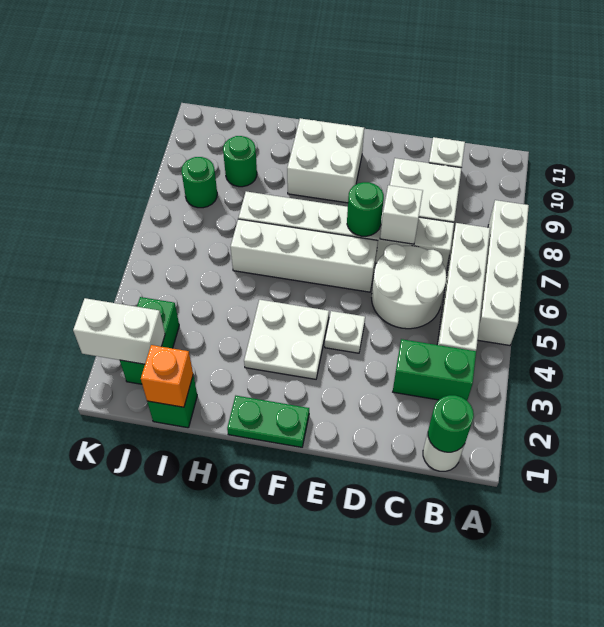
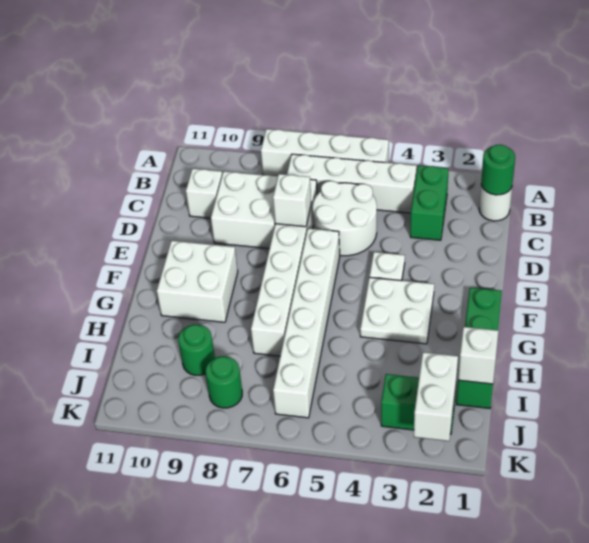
white 1x4 brick [231,219,378,292] -> white 1x6 brick [273,228,340,418]
green 1x1 round brick [347,182,384,236] -> none
orange 1x1 brick [141,345,193,407] -> white 1x1 brick [458,327,498,384]

